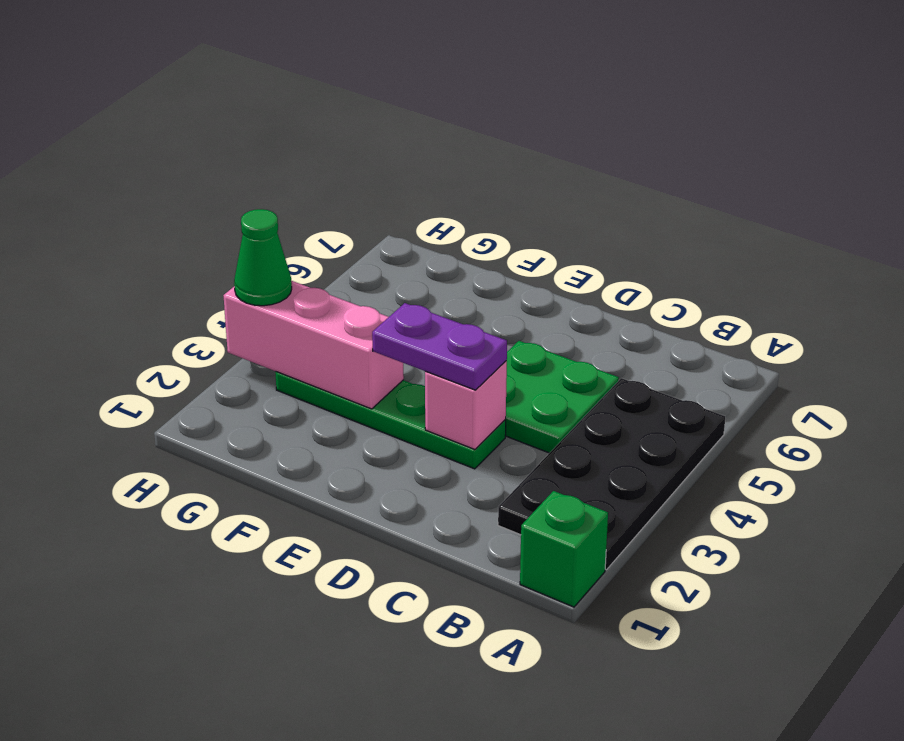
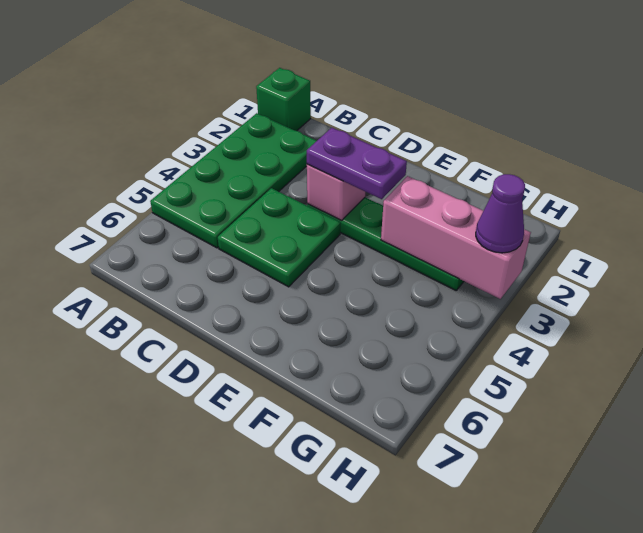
black 2x4 plate [498,378,725,570] -> green 2x4 plate [150,113,316,248]
green 1x1 cone [234,209,292,306] -> purple 1x1 cone [476,174,525,253]

